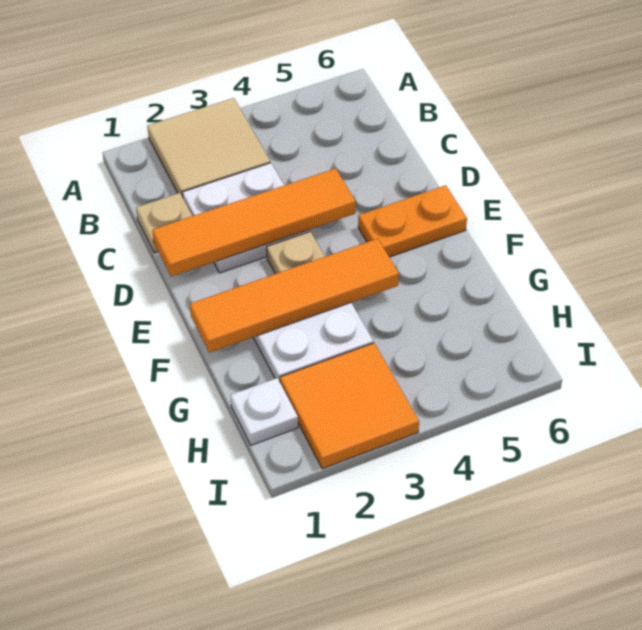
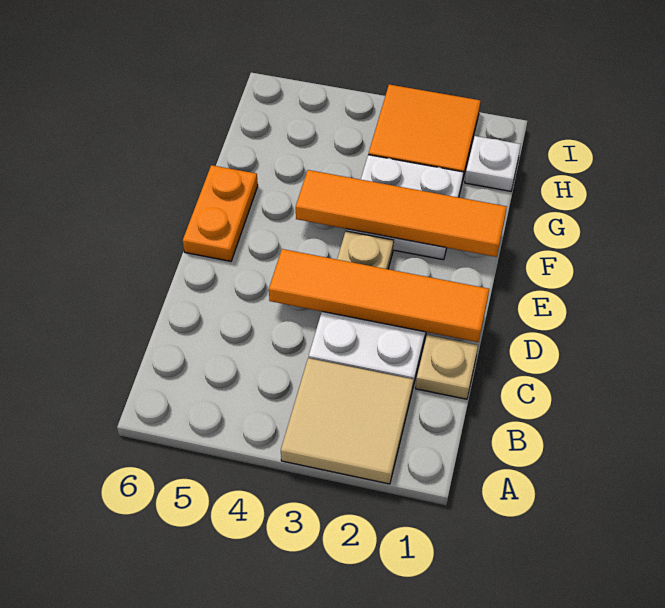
orange 1x2 plate [358,185,467,257] -> orange 1x2 plate turned to [183,165,258,261]

